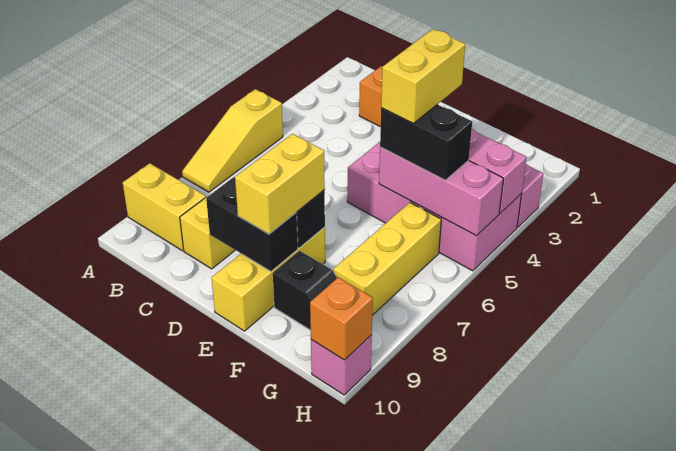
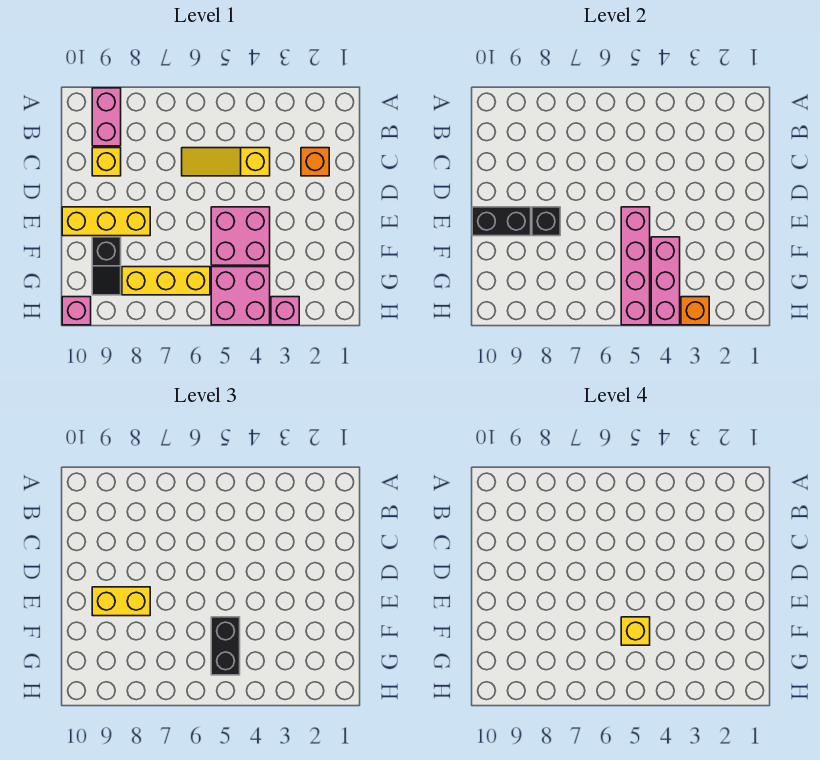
yellow 1x3 slope [182,89,283,192] -> yellow 1x3 slope moved to [182,148,270,176]
yellow 1x2 brick [123,163,206,251] -> pink 1x2 brick [92,88,121,146]
black 1x2 brick [206,177,298,271] -> black 1x2 brick turned to [472,207,531,236]
yellow 1x2 brick [381,29,465,123] -> yellow 1x1 brick [621,617,650,645]
pink 1x3 brick [379,147,503,236] -> pink 1x4 brick [621,207,650,325]
orange 1x1 brick [310,277,373,360] -> orange 1x1 brick moved to [681,297,709,325]

